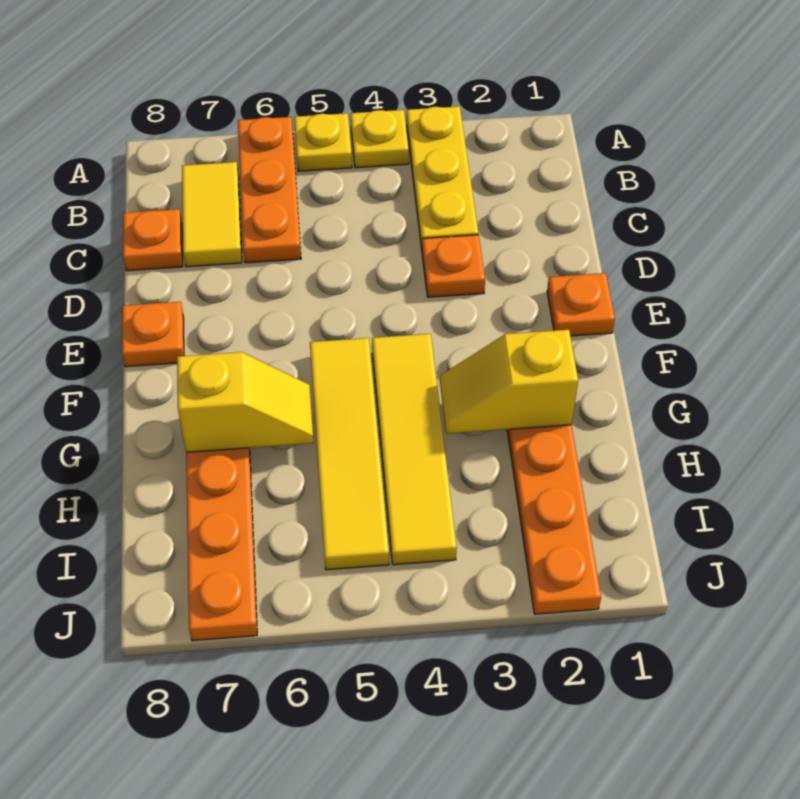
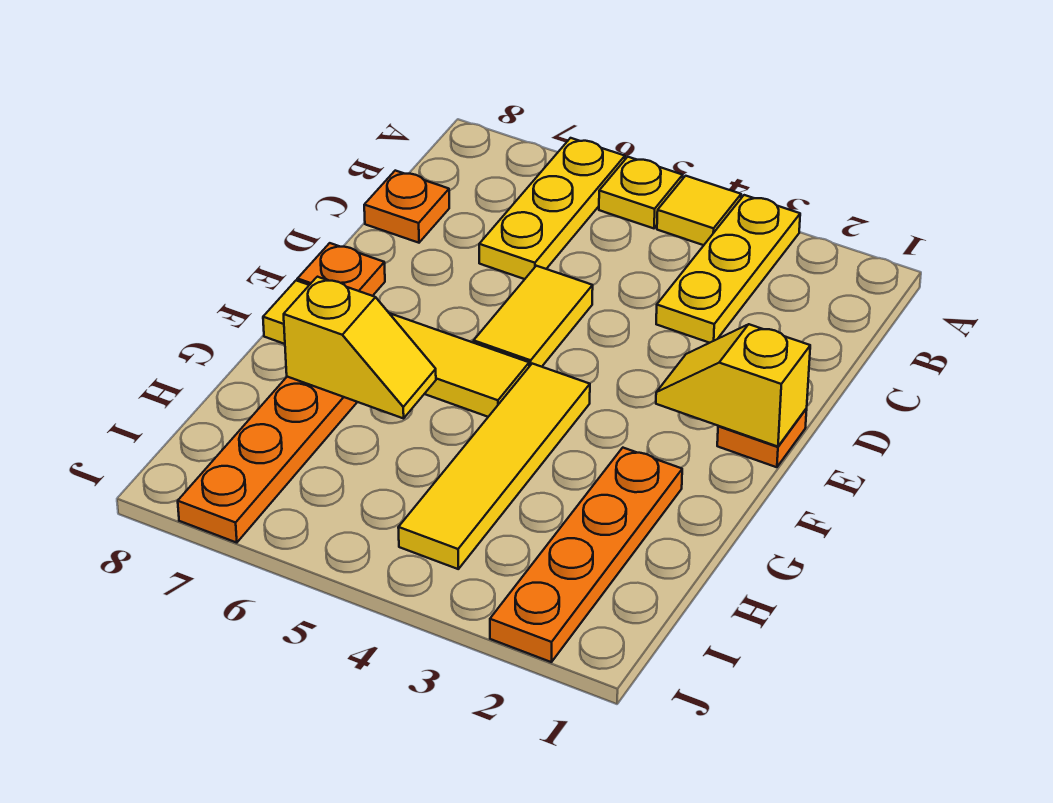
yellow 1x1 plate [351,110,409,168] -> yellow 1x1 tile [657,176,741,245]
orange 1x3 plate [238,117,301,263] -> yellow 1x3 plate [479,138,625,279]
yellow 1x2 tile [182,162,242,267] -> yellow 1x2 tile moved to [474,266,593,367]
orange 1x1 plate [422,235,485,297] -> none
yellow 1x4 tile [310,338,389,570] -> yellow 1x4 tile turned to [263,281,529,417]
yellow 1x2 slope [440,330,578,434] -> yellow 1x2 slope moved to [656,324,810,447]

